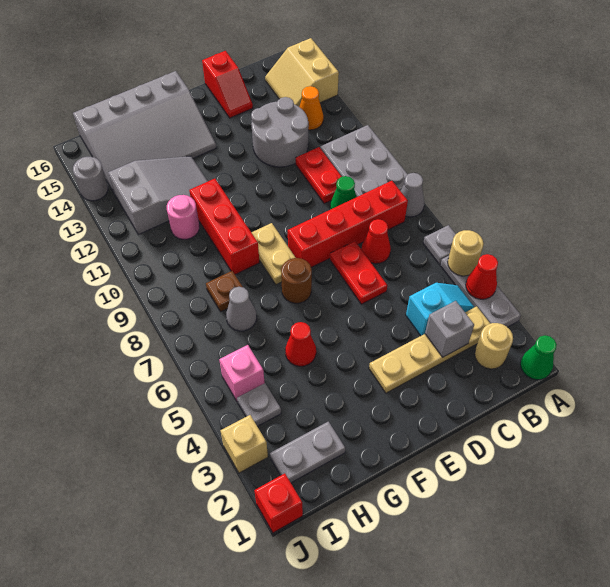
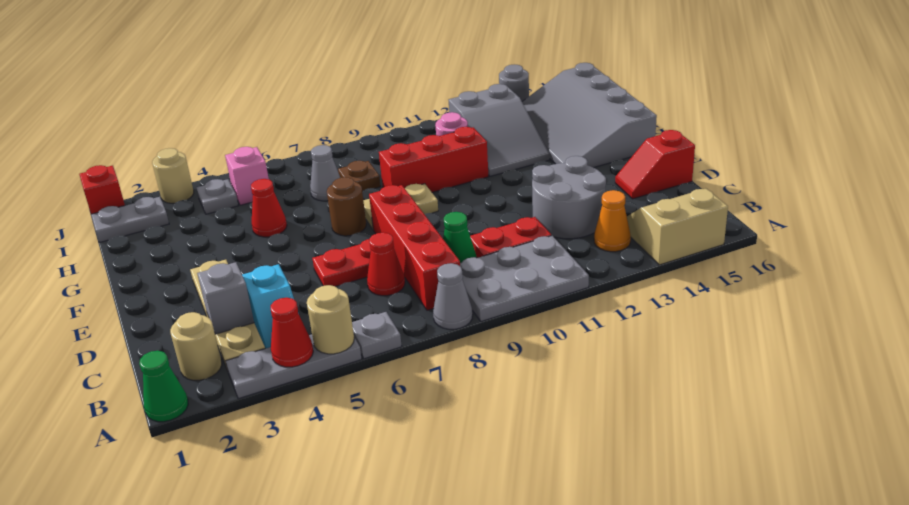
grey 1x2 plate [270,422,345,483] -> grey 1x2 plate turned to [91,197,169,243]
tan 1x1 brick [220,415,268,473] -> tan 1x1 round brick [152,148,194,203]

